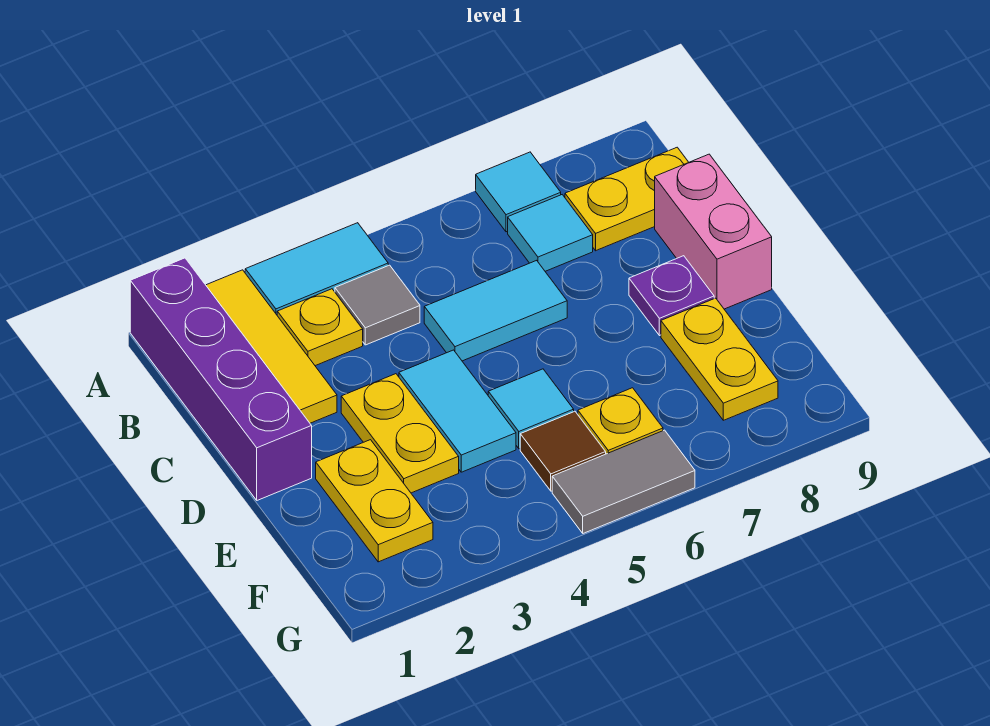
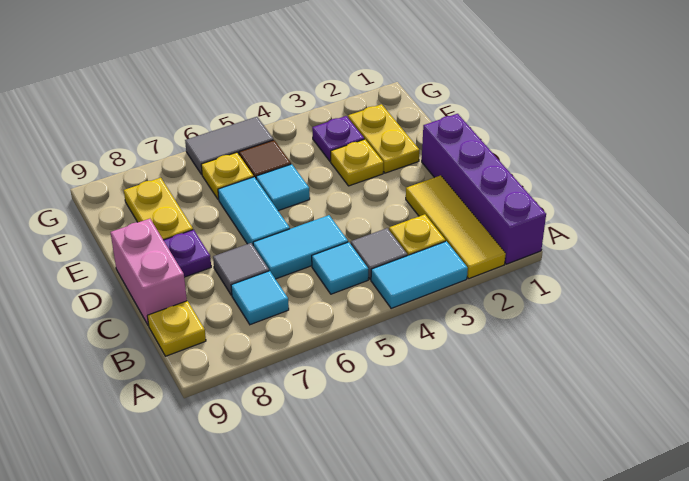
cyan 1x1 tile [476,152,561,232] -> cyan 1x1 tile moved to [312,242,368,294]
yellow 1x2 plate [565,147,689,251] -> yellow 1x1 plate [147,301,206,356]
none -> grey 1x1 tile [213,243,269,295]
yellow 1x2 plate [341,374,459,493] -> yellow 1x1 plate [331,139,383,186]
cyan 1x2 tile [399,350,516,472] -> cyan 1x2 tile moved to [218,177,290,244]
none -> purple 1x1 plate [312,116,364,161]

